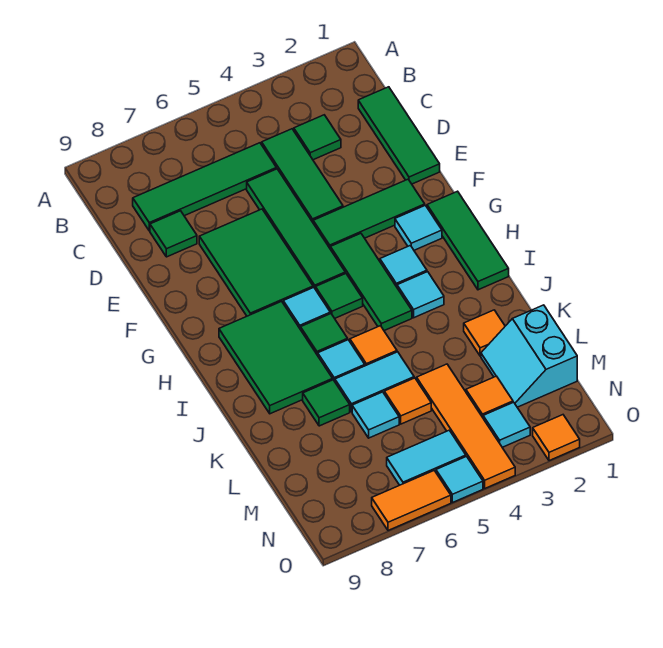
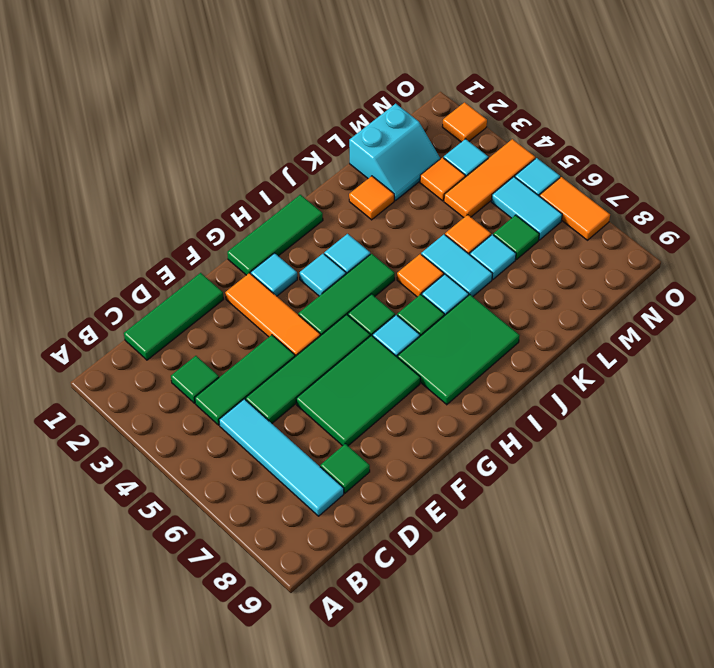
green 1x4 tile [133,143,276,231] -> cyan 1x4 tile [219,399,344,516]
green 1x3 tile [313,179,425,248] -> orange 1x3 tile [225,273,320,357]
green 1x1 tile [303,380,350,426] -> green 1x1 tile moved to [493,215,539,260]
orange 1x4 tile [417,364,515,488] -> orange 1x3 tile [444,139,535,218]

